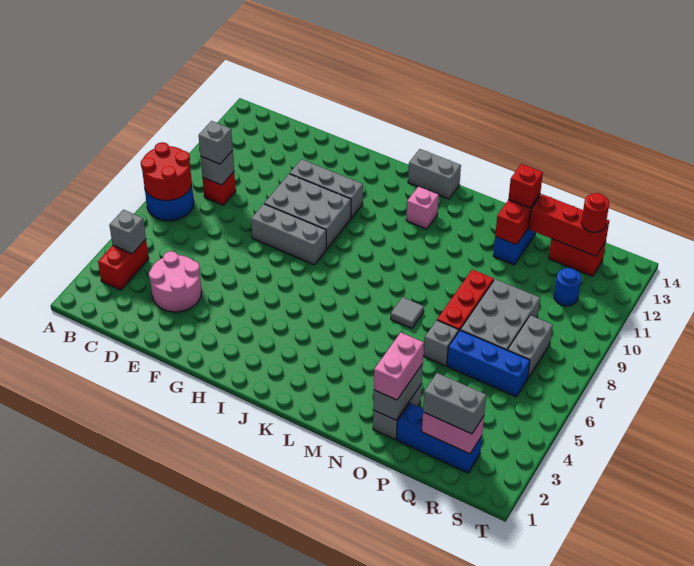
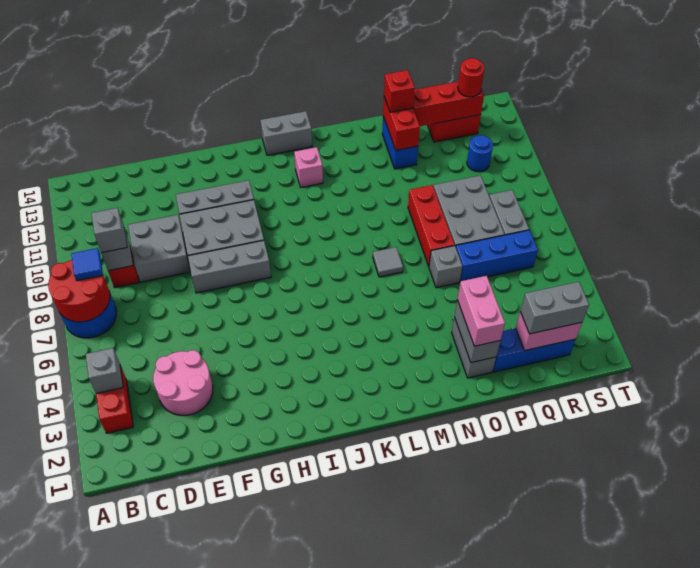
none -> blue 1x1 tile [71,248,103,281]
none -> grey 2x2 brick [128,215,190,282]

